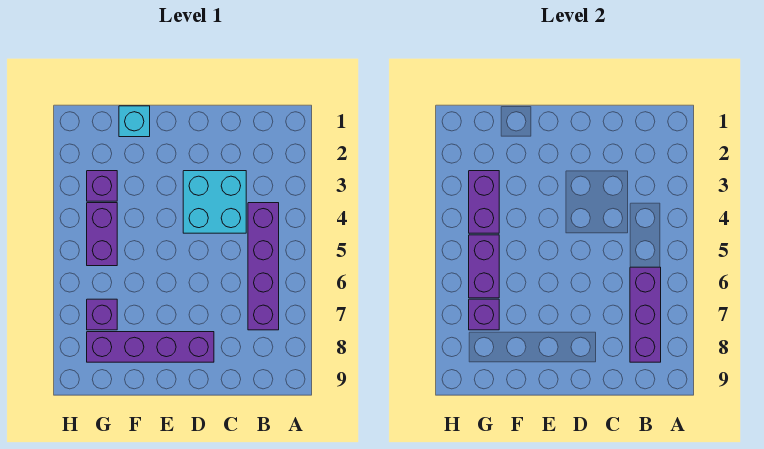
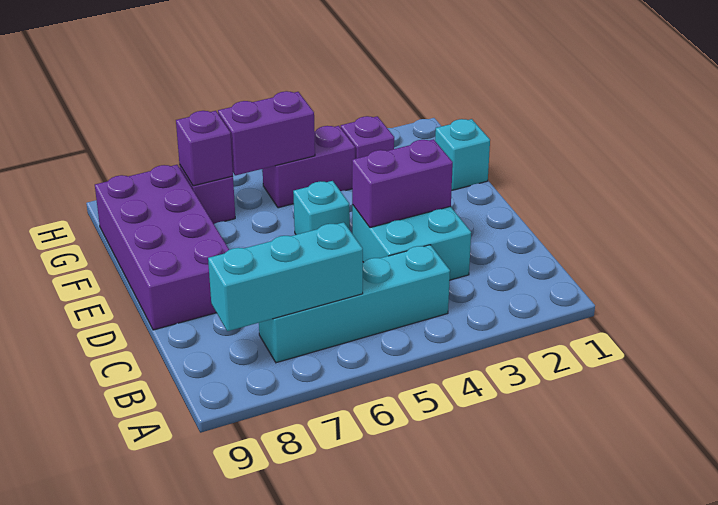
purple 1x4 brick [248,203,279,330] -> cyan 1x4 brick [259,245,450,363]
purple 1x3 brick [630,267,661,362] -> cyan 1x3 brick [208,222,363,331]
purple 1x4 brick [87,332,214,362] -> purple 2x4 brick [95,165,229,330]
none -> cyan 1x1 brick [293,181,350,235]
purple 1x2 brick [469,171,499,233] -> purple 1x2 brick moved to [352,139,453,228]

